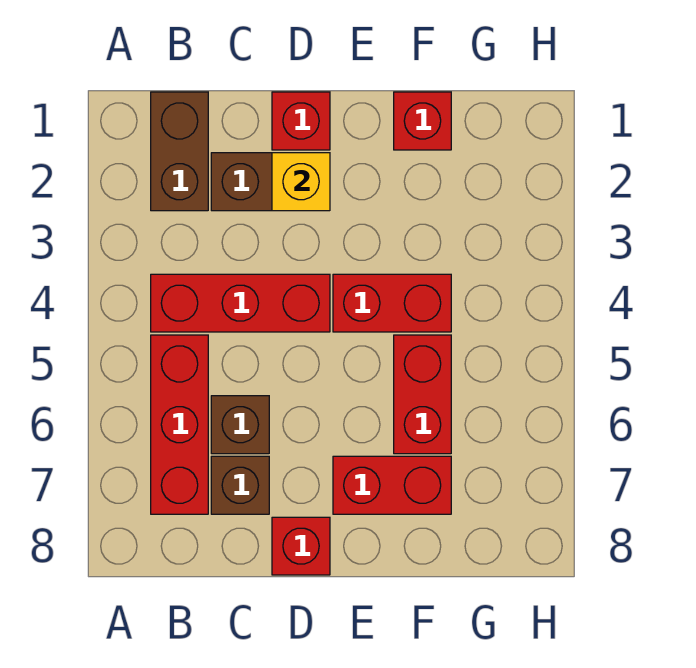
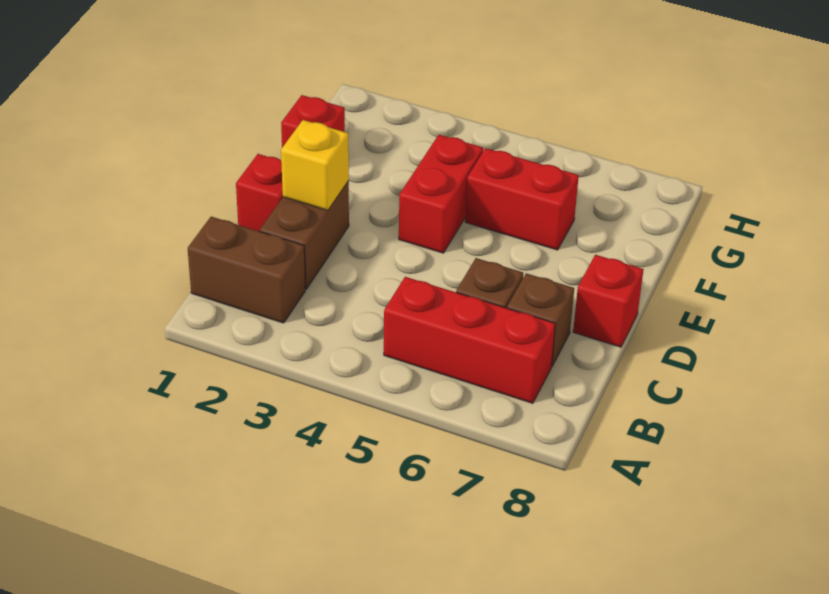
red 1x3 brick [151,274,330,332] -> none
red 1x2 brick [333,456,451,514] -> none

